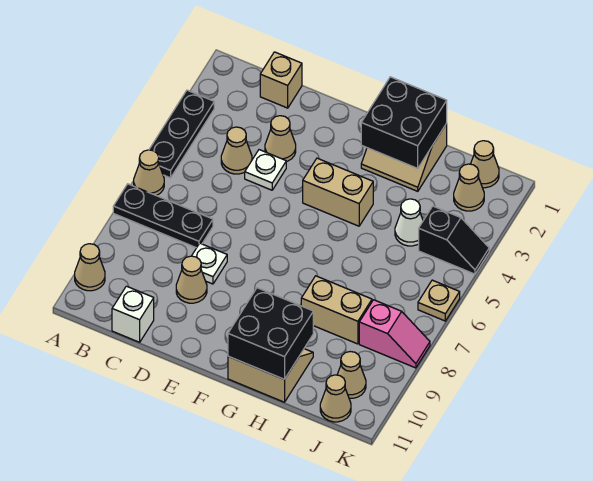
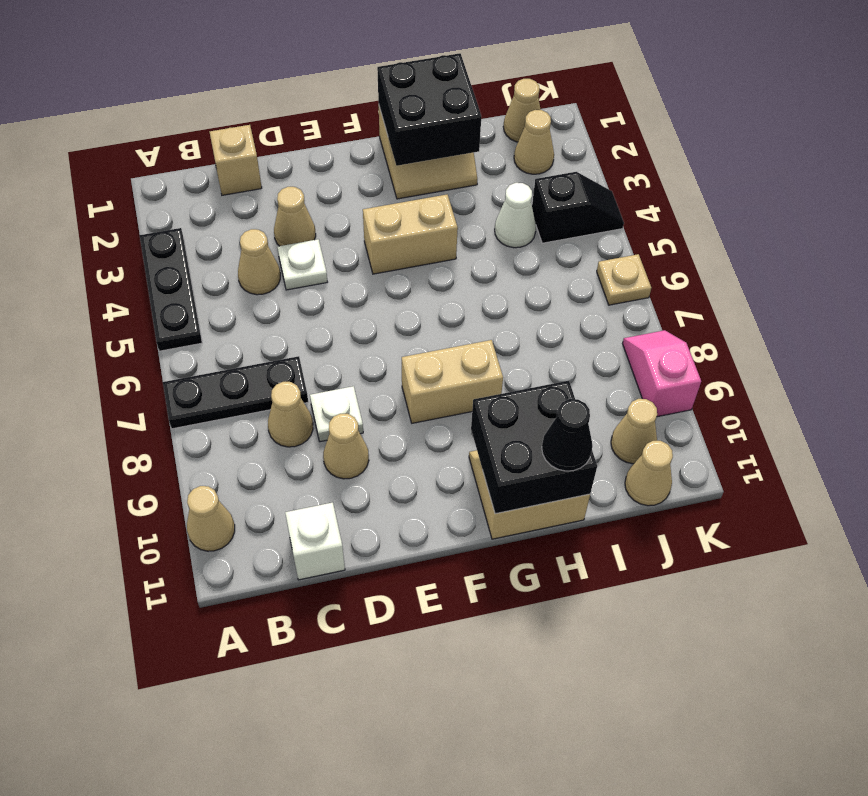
tan 1x1 cone [134,150,164,196] -> tan 1x1 cone moved to [268,382,313,447]
tan 1x2 brick [301,276,372,344] -> tan 1x2 brick moved to [402,340,503,423]
none -> black 1x1 cone [542,399,593,471]
pink 1x2 slope [359,300,430,368] -> pink 1x2 slope turned to [623,330,701,417]

